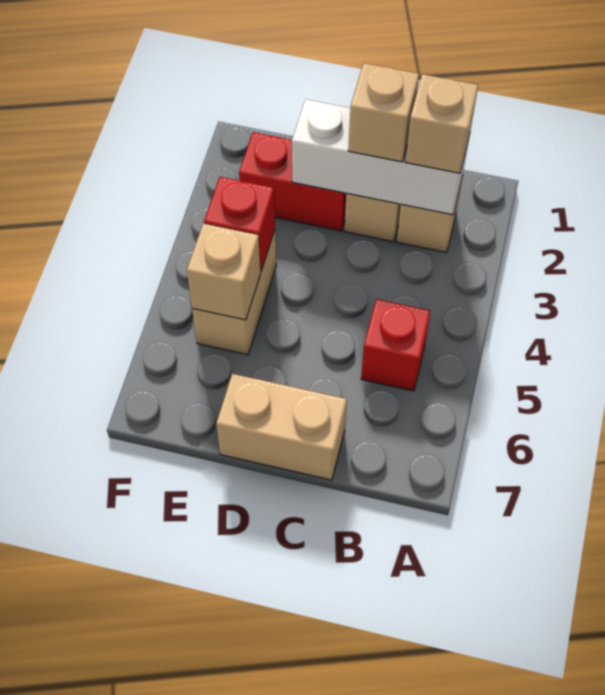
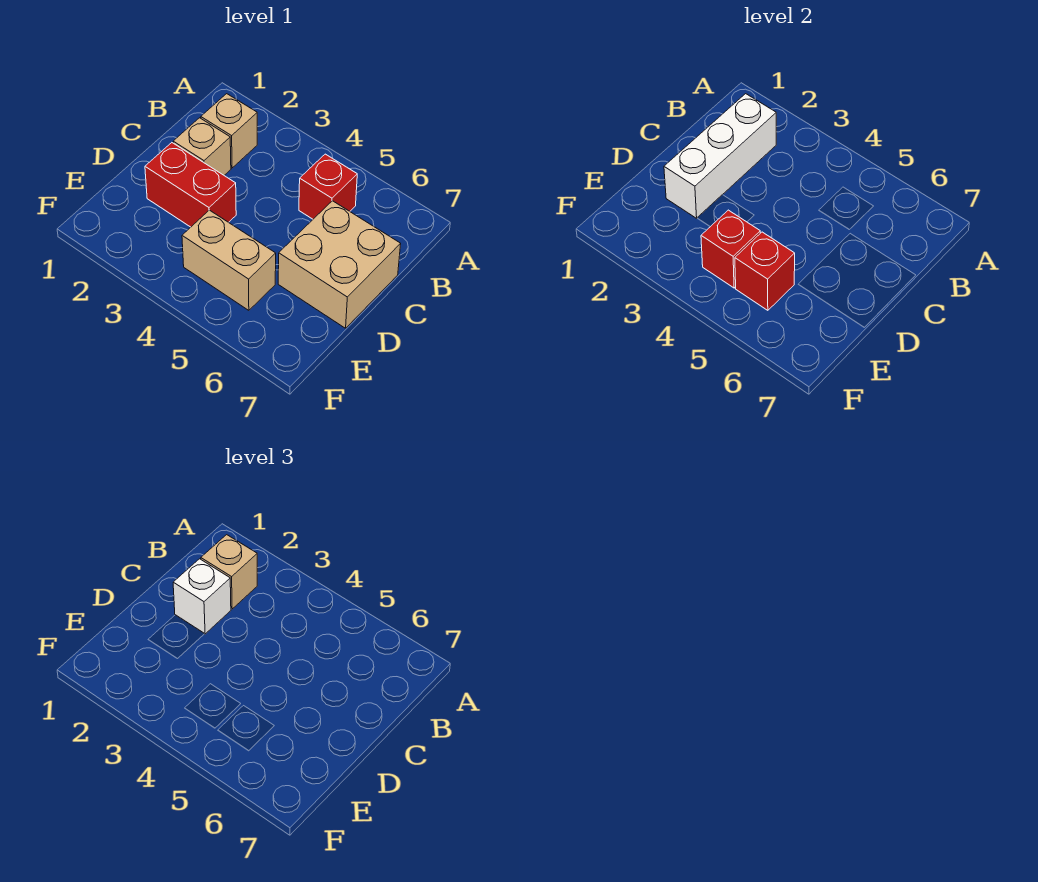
tan 1x1 brick [348,63,419,162] -> white 1x1 brick [173,559,231,634]
tan 1x2 brick [216,374,347,480] -> tan 2x2 brick [278,201,401,328]
red 1x2 brick [239,132,346,231] -> red 1x2 brick turned to [145,143,236,227]
tan 1x1 brick [187,224,260,320] -> red 1x1 brick [735,232,795,310]

